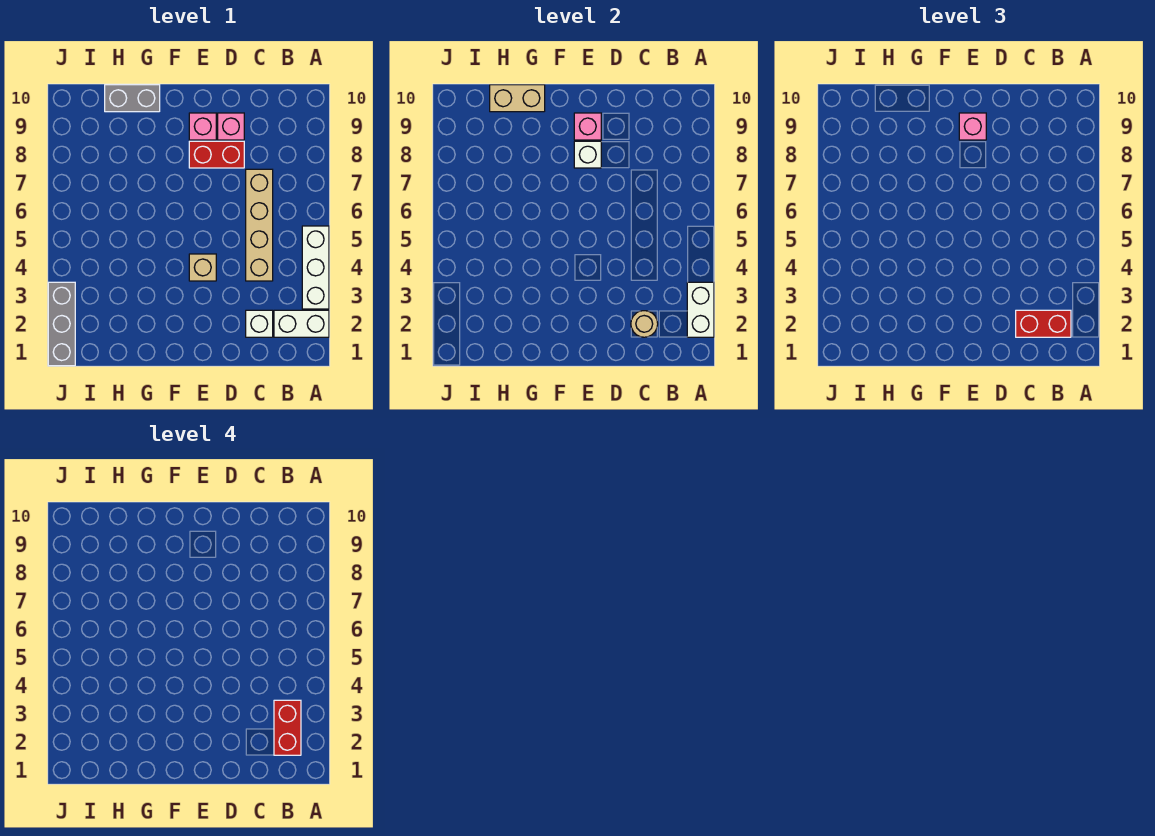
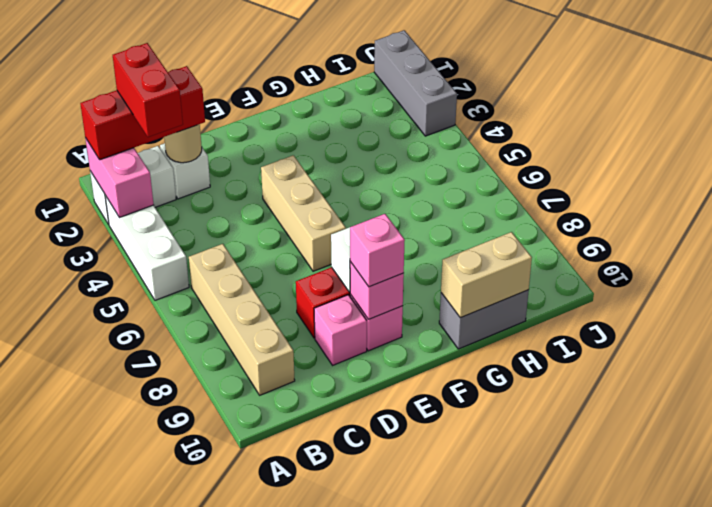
white 1x2 brick [687,282,714,337] -> pink 1x2 brick [85,138,154,218]
red 1x2 brick [1016,310,1071,337] -> red 1x3 brick [80,66,205,160]
tan 1x4 brick [246,169,273,281] -> tan 1x4 brick moved to [189,244,295,395]
tan 1x1 brick [189,254,216,281] -> tan 1x3 brick [261,155,346,271]

